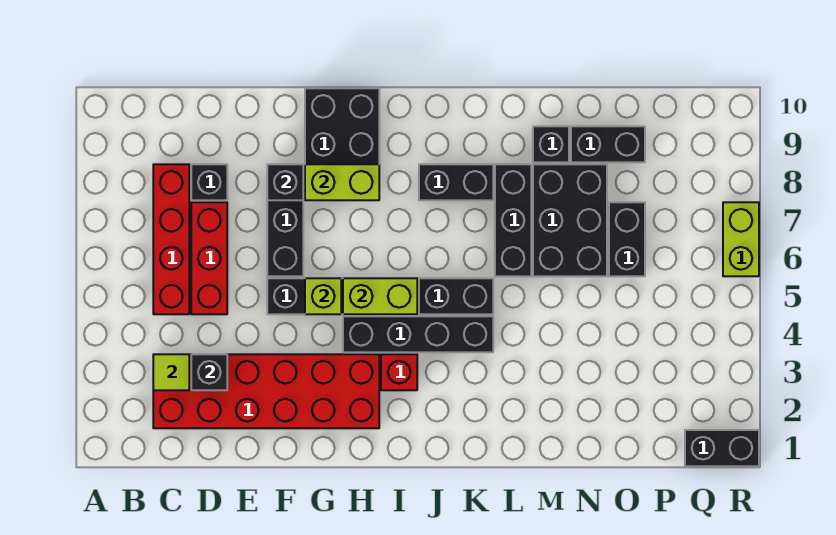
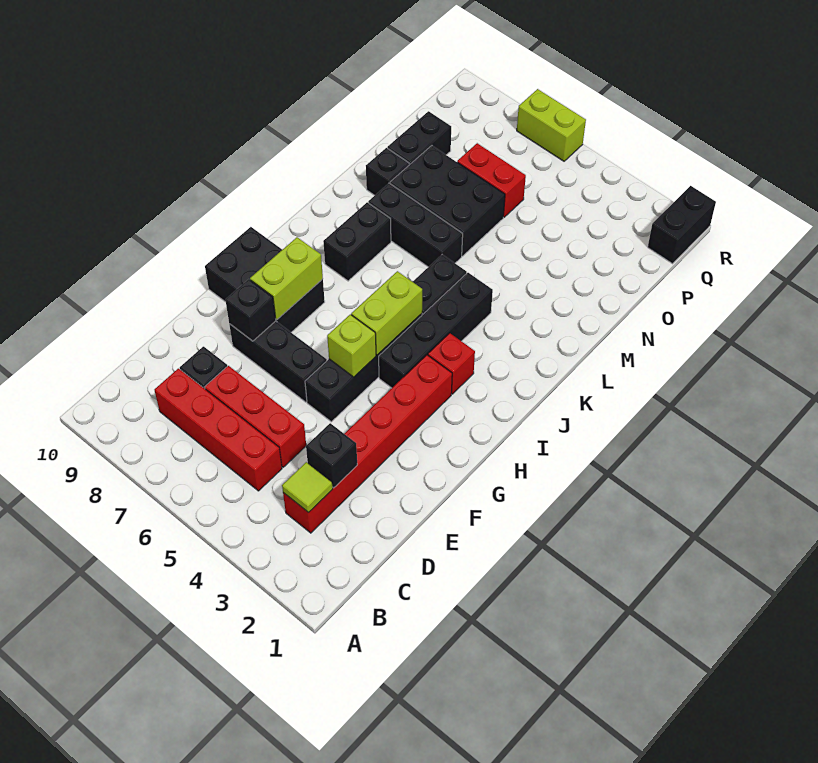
red 2x6 brick [153,354,379,428] -> red 1x6 brick [283,355,452,533]
black 1x2 brick [609,202,645,276] -> red 1x2 brick [457,143,526,217]

